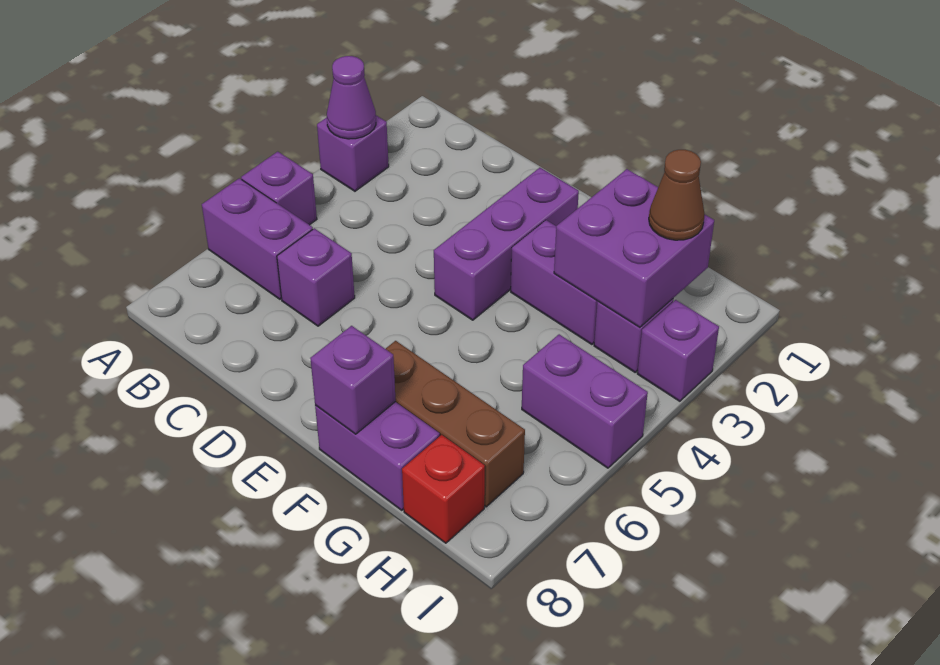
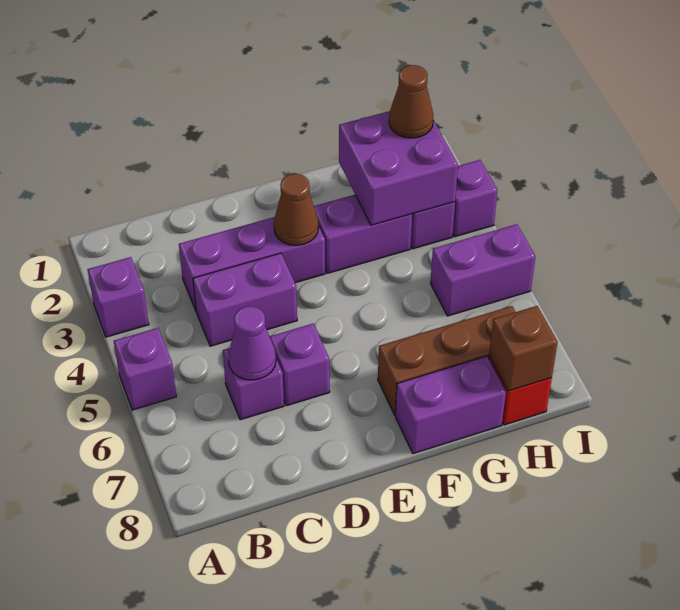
purple 1x1 cone [327,56,376,139] -> purple 1x1 cone moved to [228,306,276,380]
purple 1x2 brick [202,178,313,299] -> purple 1x2 brick moved to [193,253,297,346]
purple 1x3 brick [434,168,579,320] -> purple 1x3 brick turned to [179,217,325,310]
none -> brown 1x1 cone [274,174,319,245]
purple 1x1 brick [310,326,396,434] -> purple 1x1 brick moved to [270,324,330,406]
none -> brown 1x1 brick [489,306,558,391]

